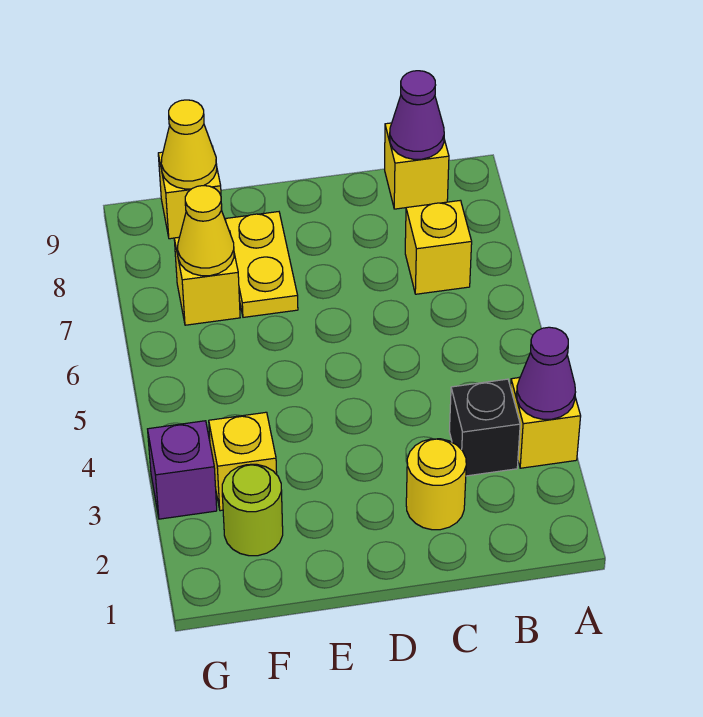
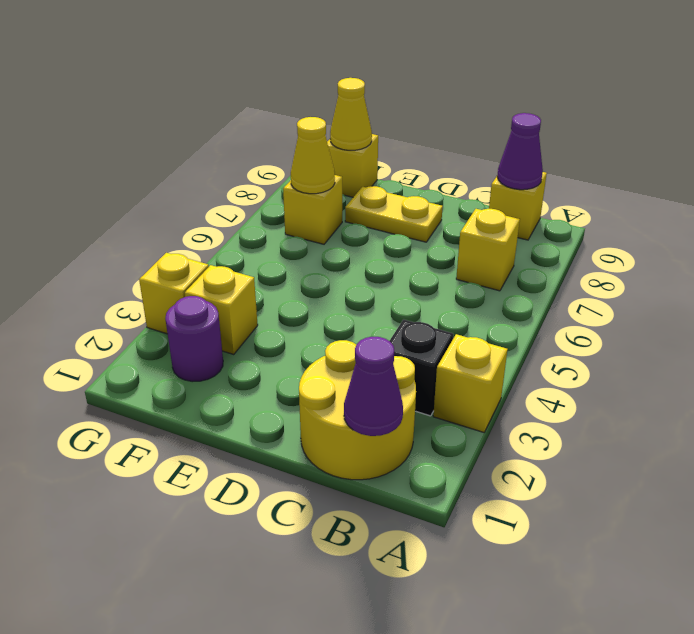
purple 1x1 cone [517,327,575,419] -> purple 1x1 cone moved to [344,337,403,436]
yellow 1x1 round brick [406,439,466,530] -> yellow 2x2 round brick [299,340,416,480]
yellow 1x2 plate [225,212,298,317] -> yellow 1x2 plate turned to [345,186,443,242]
lime 1x1 round brick [222,464,283,556] -> purple 1x1 round brick [165,296,223,382]
purple 1x1 brick [148,421,217,519] -> yellow 1x1 brick [139,253,209,334]

